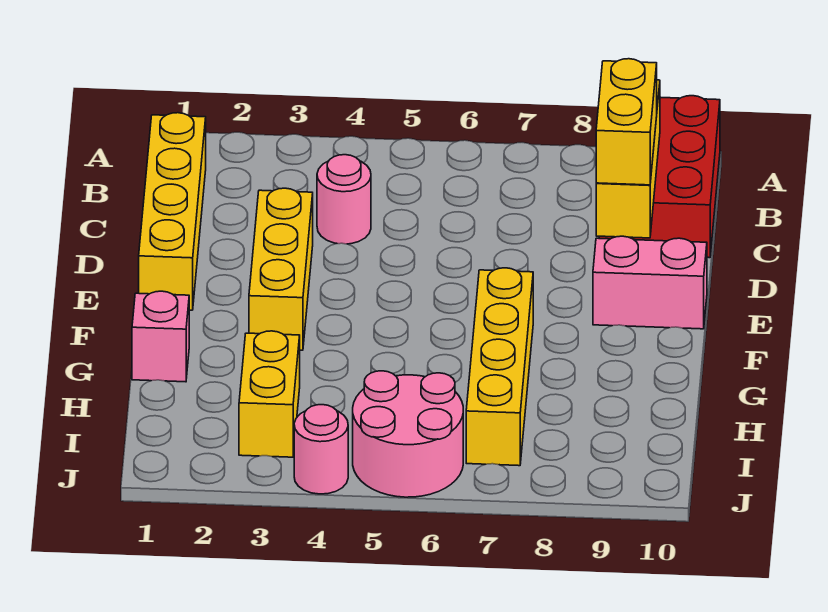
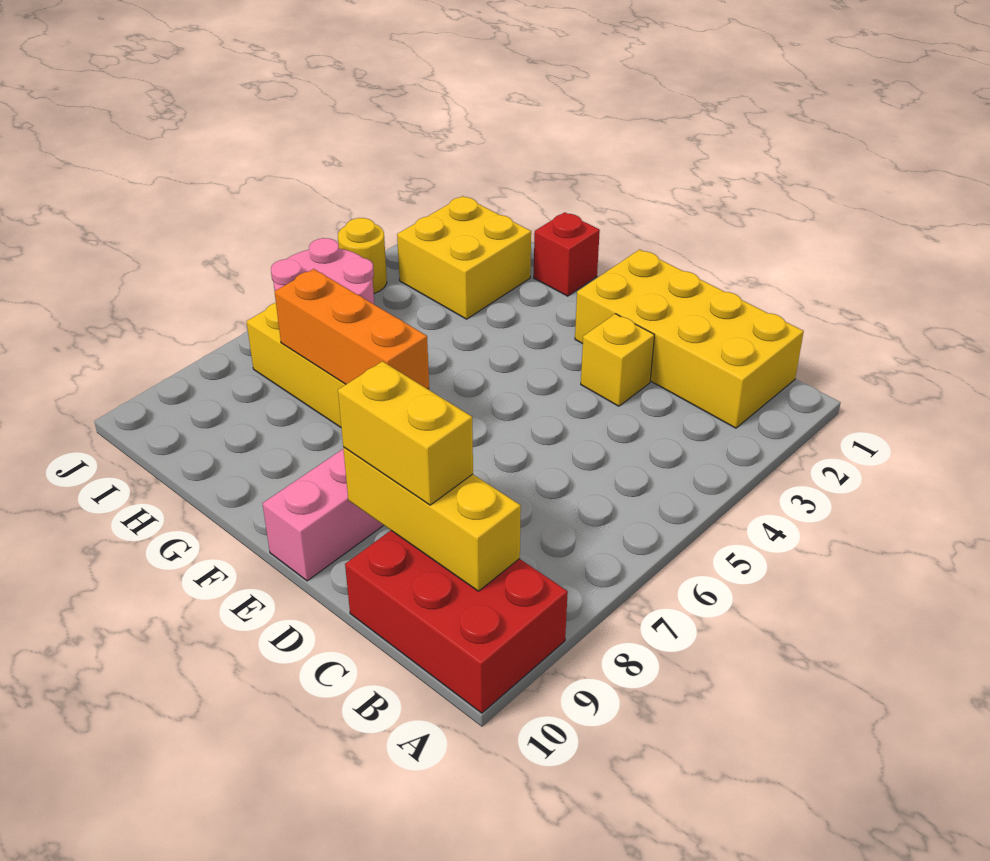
yellow 1x4 brick [139,113,206,310] -> yellow 2x4 brick [575,249,804,428]
pink 1x1 round brick [317,155,371,244] -> none
yellow 1x3 brick [249,188,313,350] -> yellow 1x1 brick [581,314,654,406]
none -> orange 1x3 brick [275,269,429,389]
pink 1x1 brick [132,291,189,382] -> red 1x1 brick [534,212,600,296]
yellow 1x2 brick [239,331,300,457] -> yellow 2x2 brick [397,196,531,319]
pink 1x1 round brick [294,405,348,494] -> yellow 1x1 round brick [338,218,387,293]

